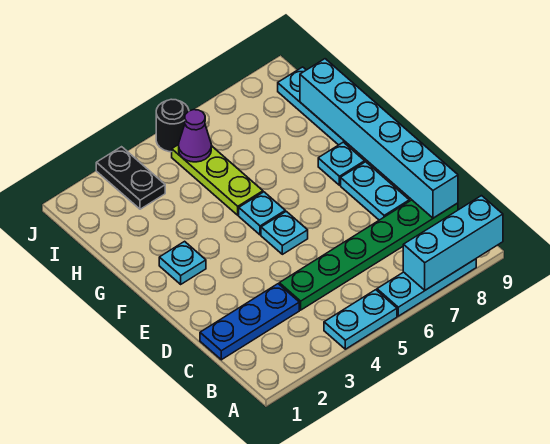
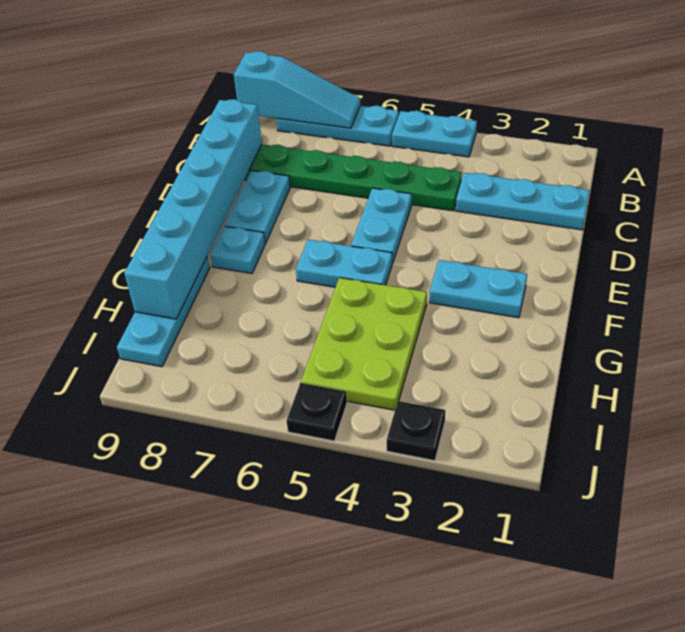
cyan 1x3 brick [403,196,503,290] -> cyan 1x3 slope [234,51,360,128]
blue 1x3 plate [200,284,299,360] -> cyan 1x3 plate [456,173,590,230]
cyan 1x1 plate [261,211,308,254] -> cyan 1x2 plate [351,188,412,263]
cyan 1x1 plate [159,241,206,284] -> cyan 1x2 plate [429,260,527,318]
cyan 1x1 plate [239,192,285,235] -> cyan 1x2 plate [296,239,392,287]
lime 1x3 plate [172,145,263,215] -> lime 2x3 plate [301,278,427,410]
black 1x2 plate [96,147,165,209] -> black 1x1 plate [387,401,445,461]
purple 1x1 cone [179,110,211,162] -> none
black 1x1 round brick [156,99,189,152] -> black 1x1 plate [287,383,347,441]

